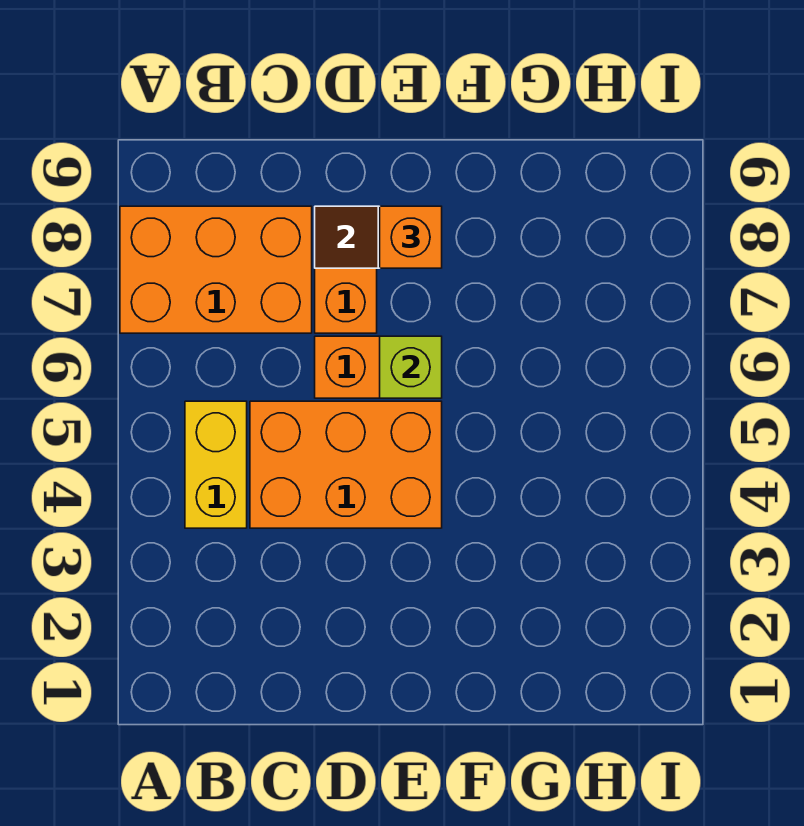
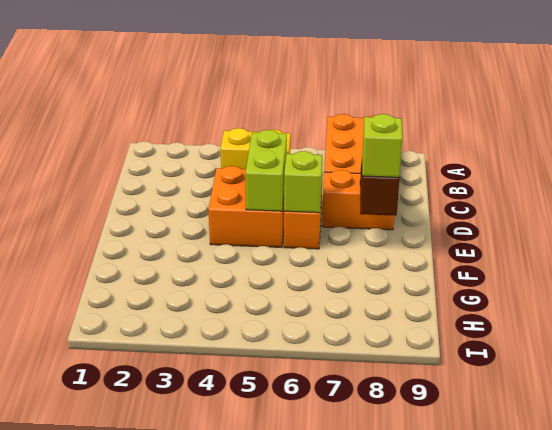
orange 2x3 brick [250,401,442,528] -> orange 2x2 brick [208,166,284,247]
none -> lime 1x2 brick [245,130,287,211]
orange 1x1 brick [380,206,442,268] -> lime 1x1 brick [362,114,403,177]

